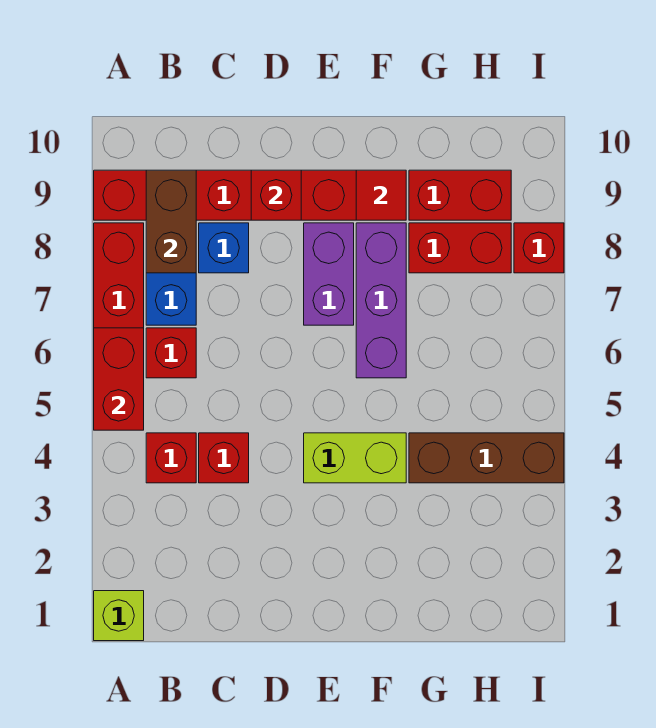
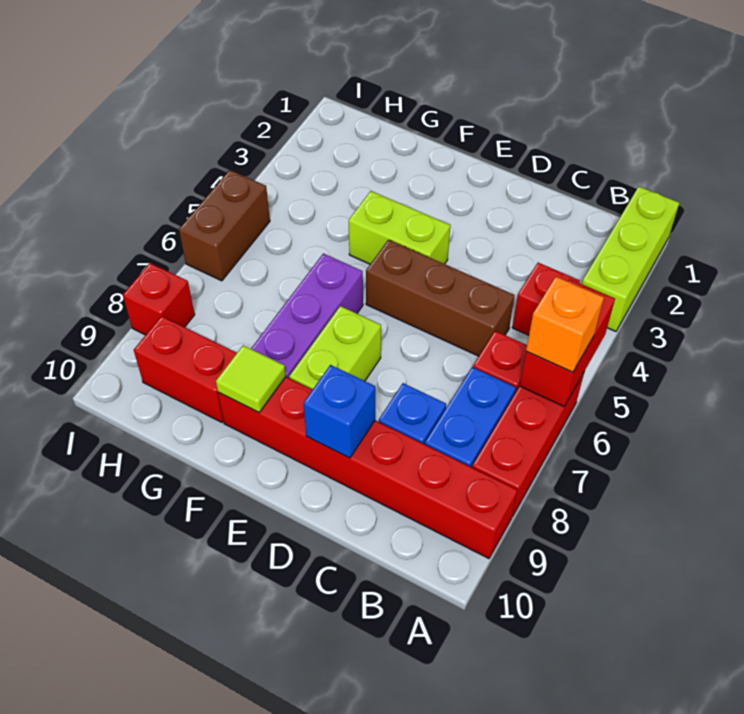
lime 1x1 brick [94,591,144,641] -> lime 1x3 brick [582,187,679,331]
none -> orange 1x1 brick [526,277,604,372]
brown 1x2 brick [146,170,196,273] -> brown 1x2 brick moved to [179,170,270,281]
red 1x1 brick [199,433,249,483] -> none
red 1x1 brick [251,170,301,220] -> blue 1x1 brick [303,365,375,458]
purple 1x2 brick [304,223,354,325] -> lime 1x2 brick [289,306,381,390]
red 1x1 tile [356,170,406,220] -> lime 1x1 tile [216,345,286,412]
brown 1x3 brick [409,433,564,483] -> brown 1x3 brick moved to [366,240,515,356]
red 1x2 brick [409,223,511,273] -> none

